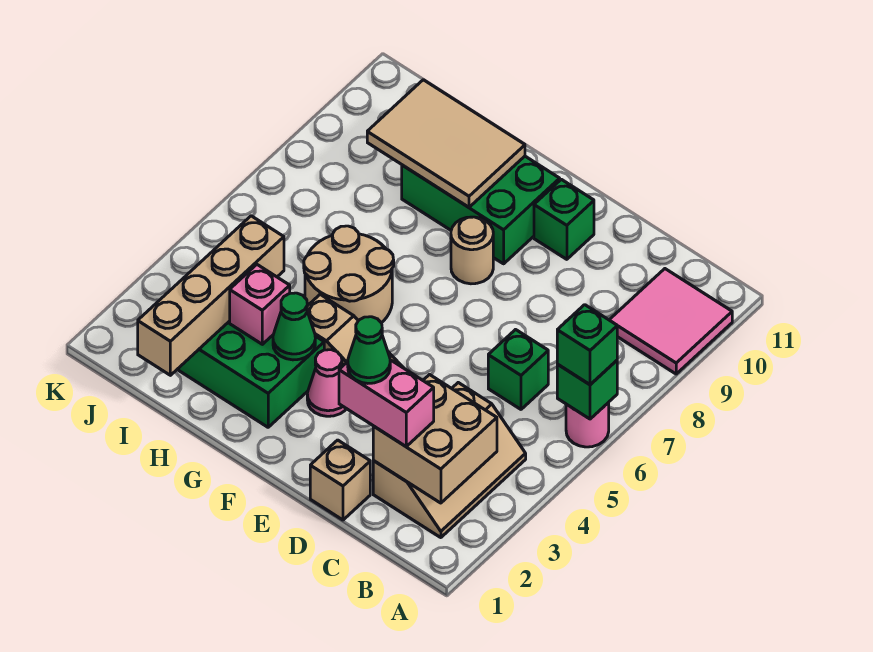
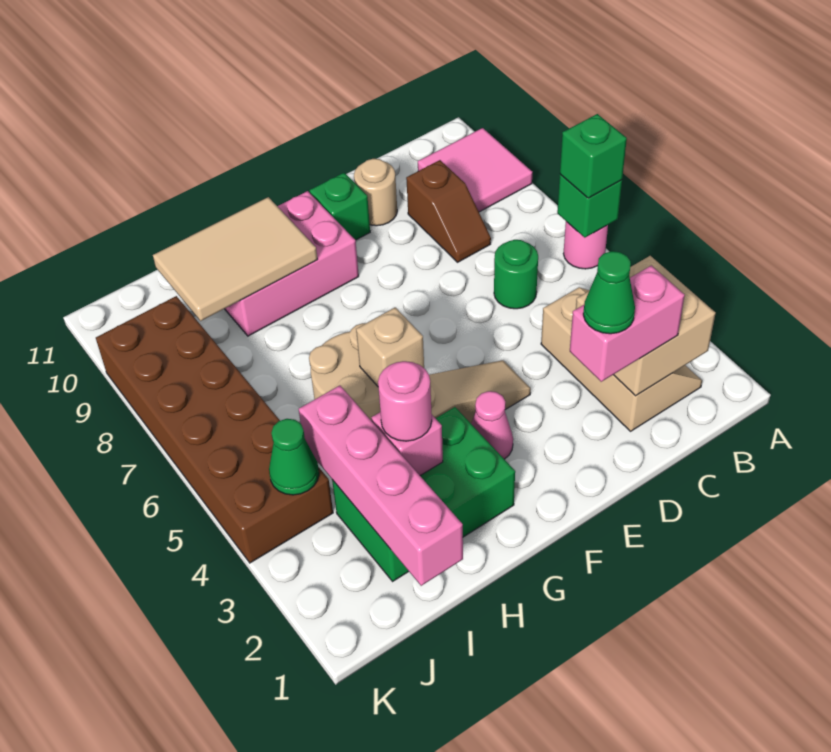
green 1x1 brick [488,330,548,409] -> green 1x1 round brick [494,240,538,309]
none -> brown 1x2 slope [406,160,491,262]
tan 1x1 brick [310,440,370,520] -> tan 1x1 brick moved to [356,307,424,386]
tan 1x1 round brick [451,217,493,284] -> tan 1x1 round brick moved to [354,159,397,226]
green 2x3 brick [402,156,560,264] -> pink 2x3 brick [225,191,359,336]
green 1x1 cone [273,293,315,360] -> green 1x1 cone moved to [269,419,319,495]
none -> pink 1x1 round brick [378,361,432,441]
tan 1x4 brick [138,216,284,375] -> pink 1x4 brick [299,386,463,586]
none -> brown 2x6 brick [96,296,333,563]

